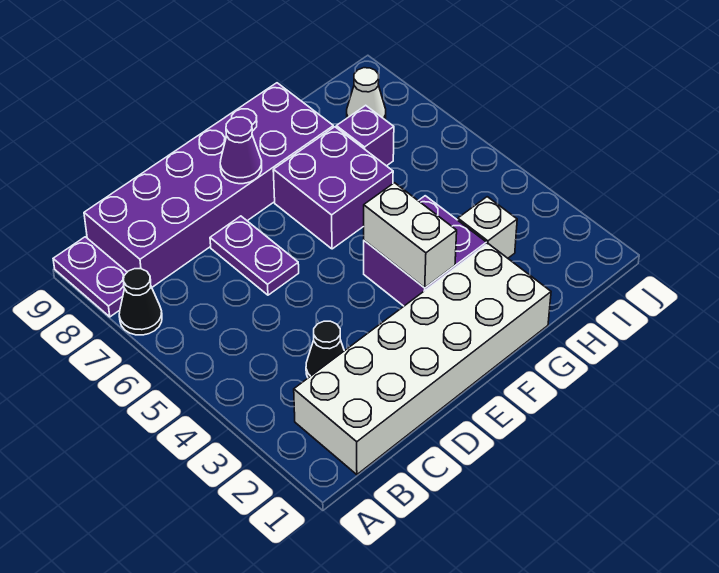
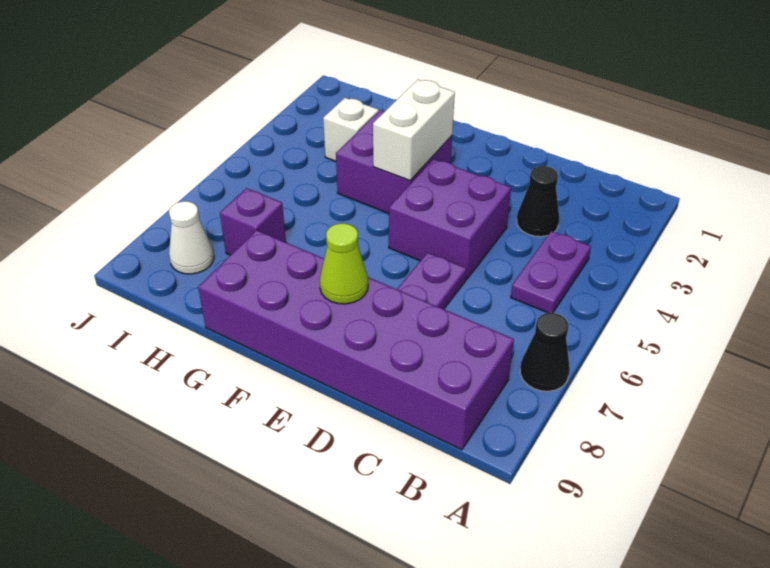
purple 1x2 plate [53,237,127,317] -> purple 1x2 plate moved to [511,231,591,313]
white 2x6 brick [294,244,551,475] -> none
purple 1x1 cone [220,117,262,184] -> lime 1x1 cone [320,223,368,304]
purple 2x2 brick [273,127,393,249] -> purple 2x2 brick moved to [389,159,511,280]

